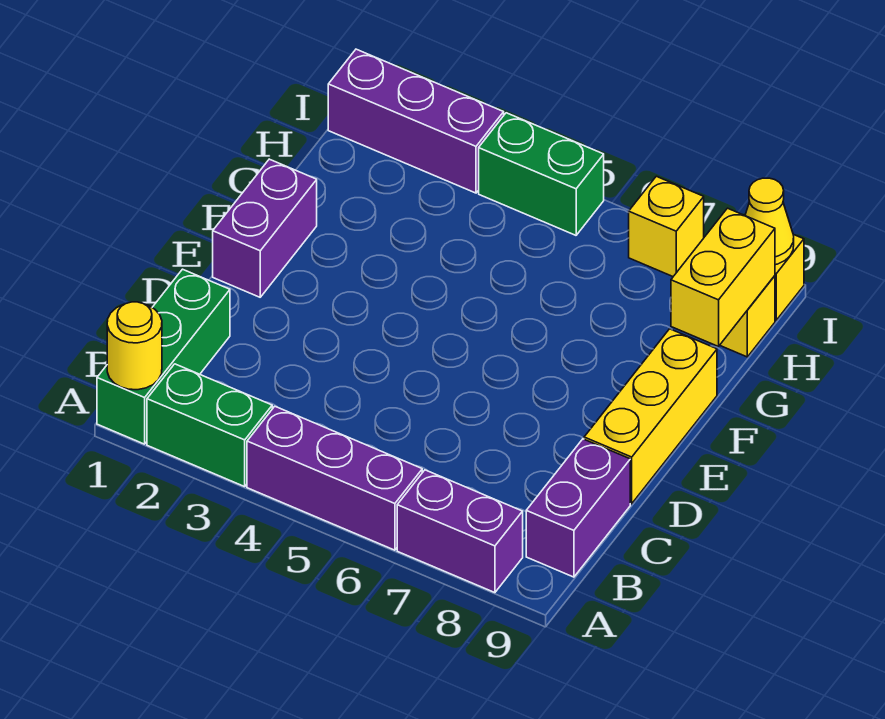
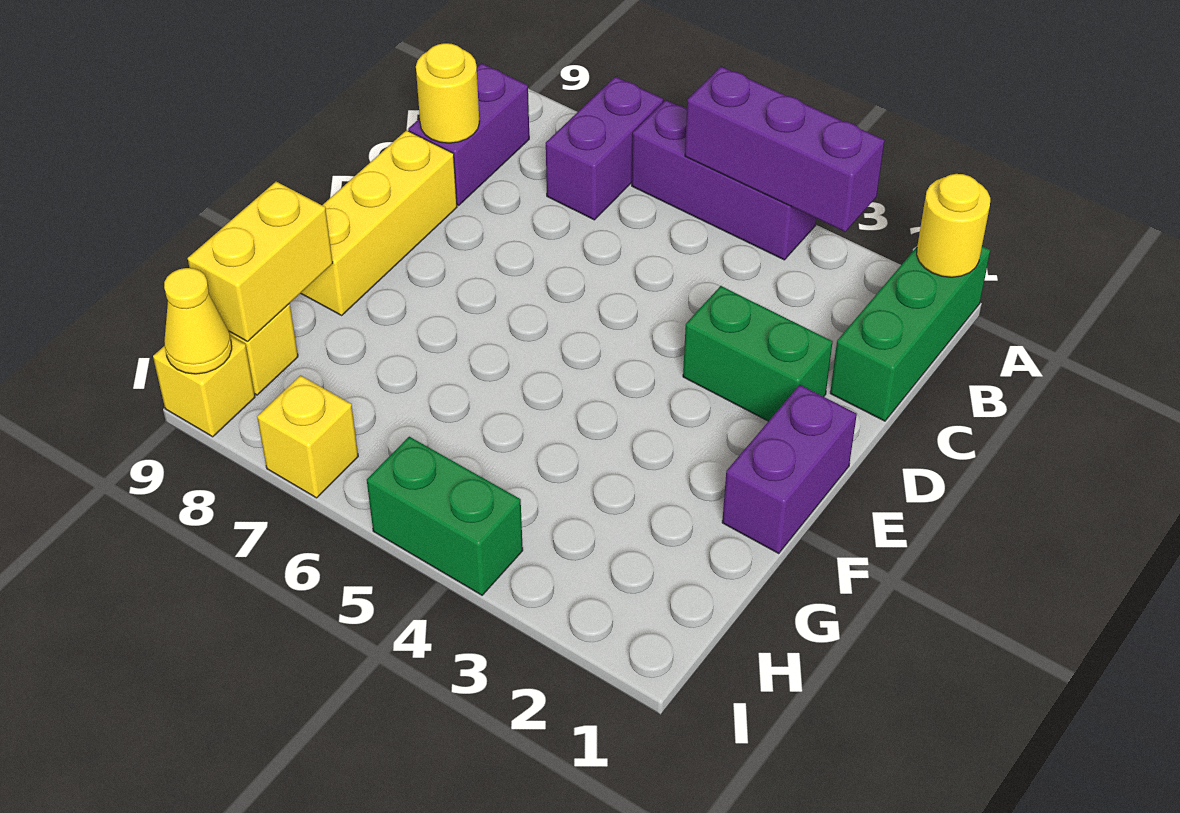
green 1x2 brick [147,364,272,487] -> green 1x2 brick moved to [683,286,833,421]
purple 1x2 brick [397,470,523,593] -> purple 1x2 brick turned to [546,77,663,220]
none -> yellow 1x1 round brick [416,43,479,143]
purple 1x3 brick [328,49,504,193] -> purple 1x3 brick moved to [685,67,885,232]

